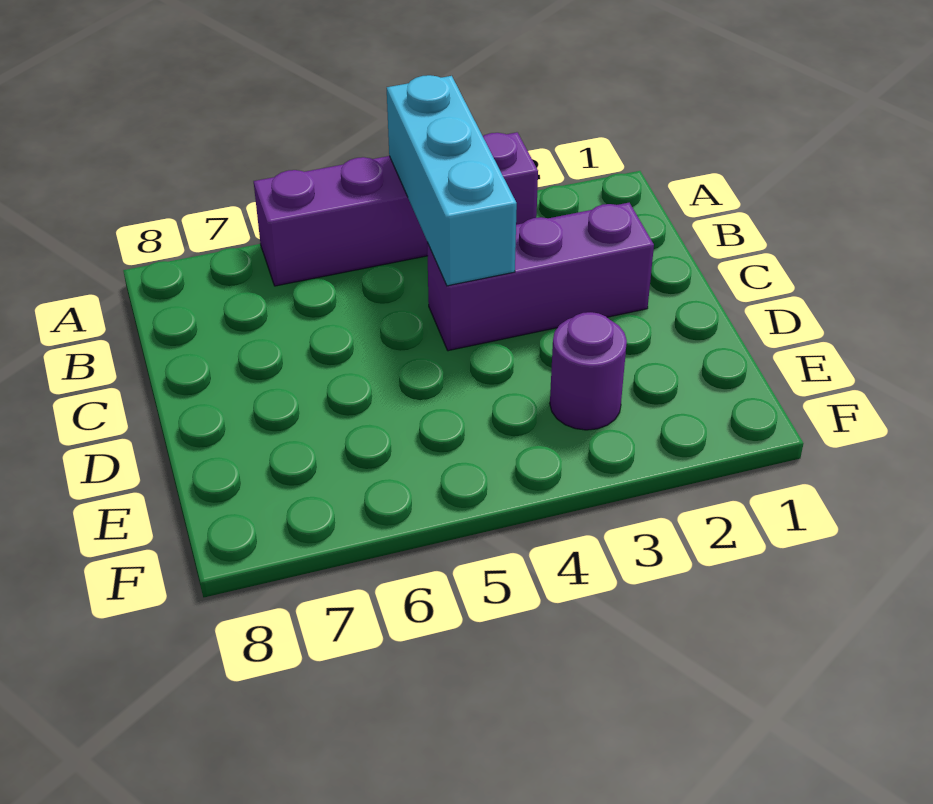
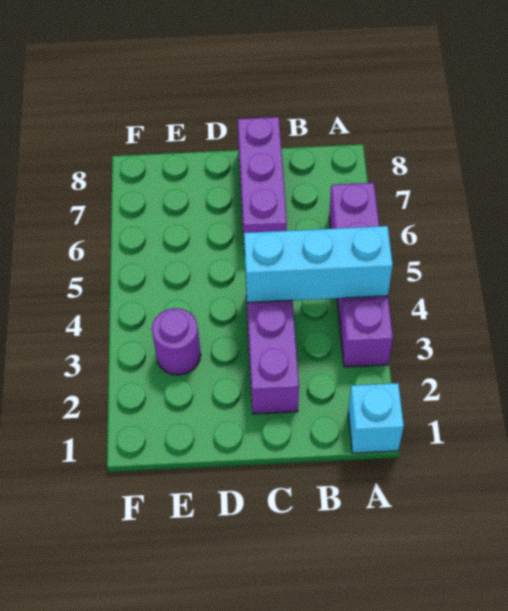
none -> cyan 1x1 brick [348,383,404,453]
none -> purple 1x3 brick [238,117,287,254]

